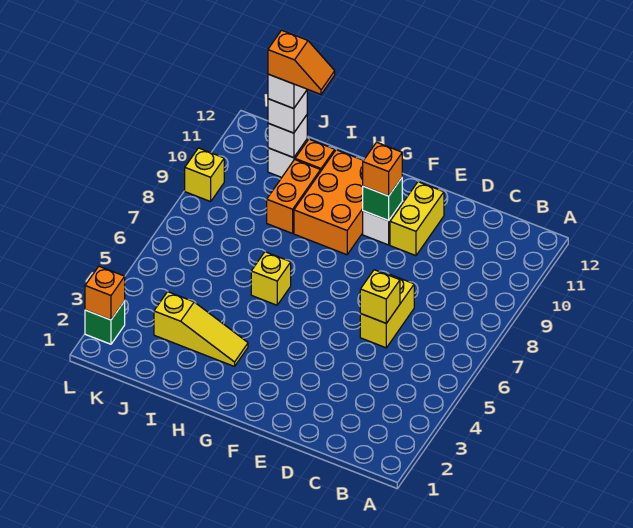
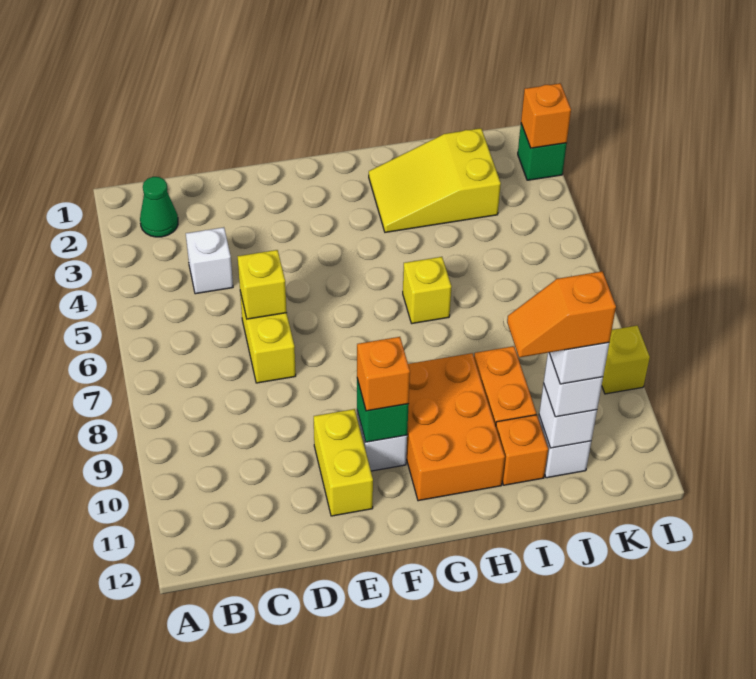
none -> green 1x1 cone [140,177,178,237]
none -> white 1x1 brick [186,227,233,294]
yellow 1x3 slope [154,292,248,366] -> yellow 2x3 slope [369,128,501,232]

